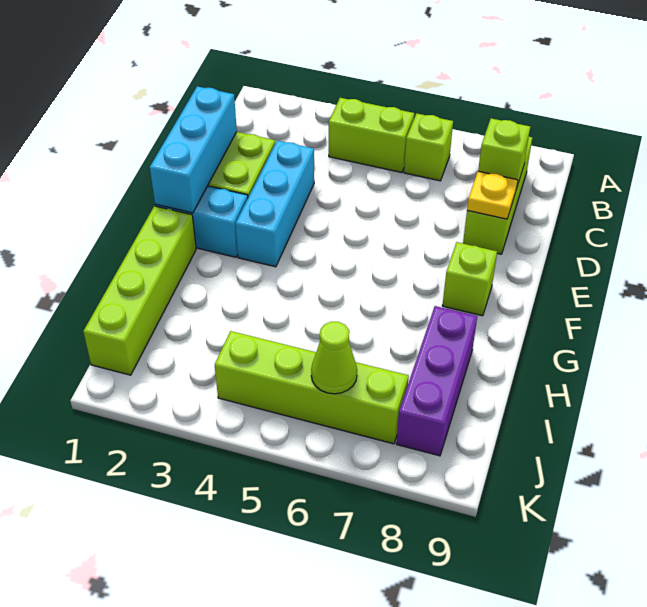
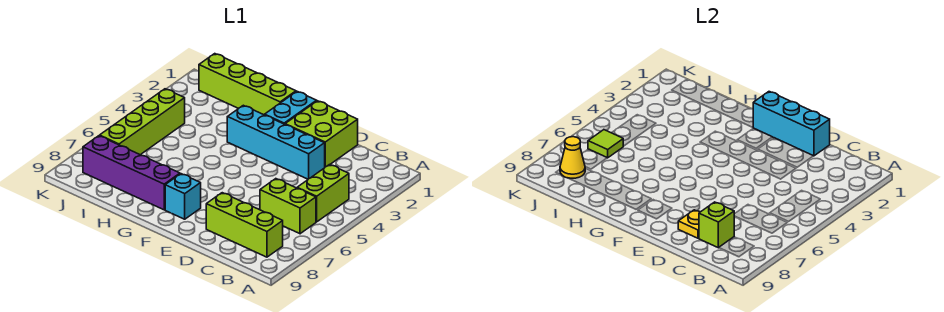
lime 1x1 brick [404,113,453,181] -> lime 1x2 brick [260,179,316,234]
cyan 1x3 brick [235,141,314,267] -> cyan 1x4 brick [227,105,325,179]
lime 1x1 brick [443,242,497,316] -> cyan 1x1 brick [165,174,201,219]
purple 1x3 brick [396,306,477,456] -> purple 1x4 brick [83,136,180,210]
lime 1x1 cone [311,322,357,394] -> lime 1x1 tile [588,130,623,158]
none -> yellow 1x1 cone [560,137,585,178]

